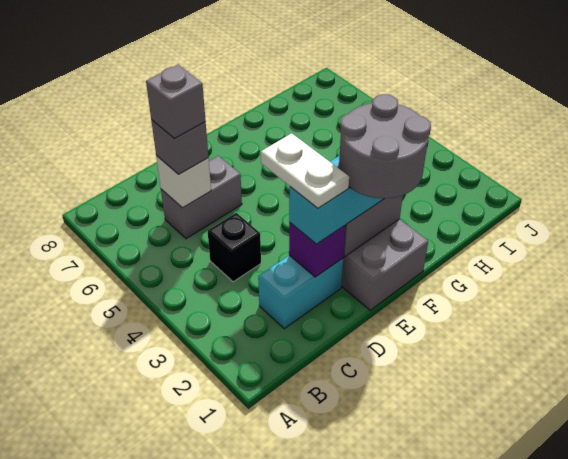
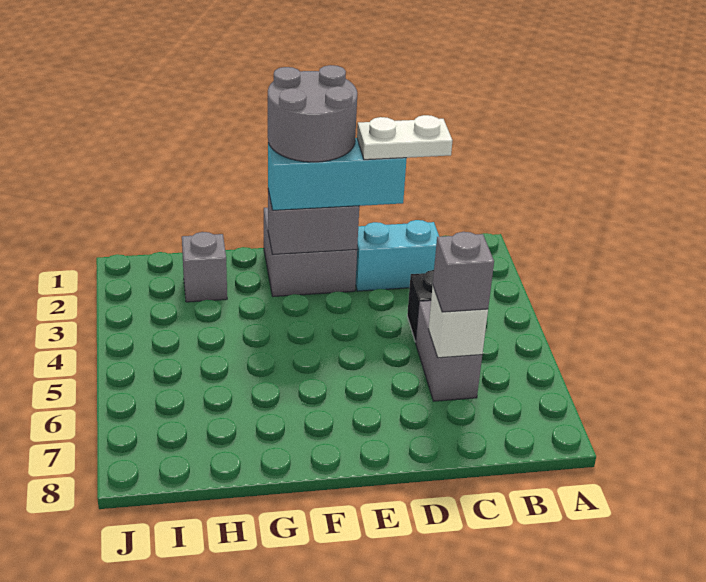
grey 1x2 brick [161,156,242,239] -> grey 1x2 brick turned to [416,300,482,401]
grey 1x1 brick [146,65,206,139] -> grey 1x1 brick moved to [182,232,227,302]
purple 1x1 brick [289,223,346,277] -> none
white 1x2 plate [261,133,349,208] -> white 1x2 plate turned to [357,115,452,160]

